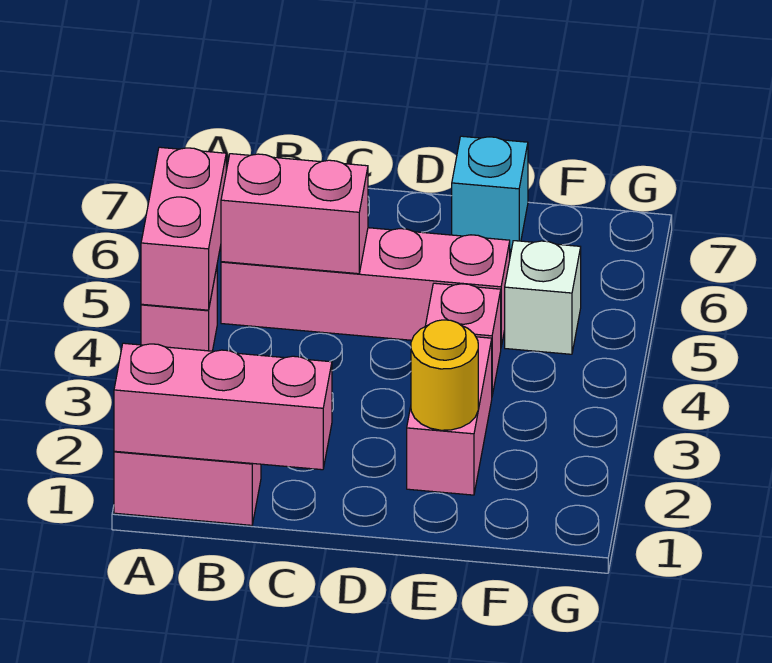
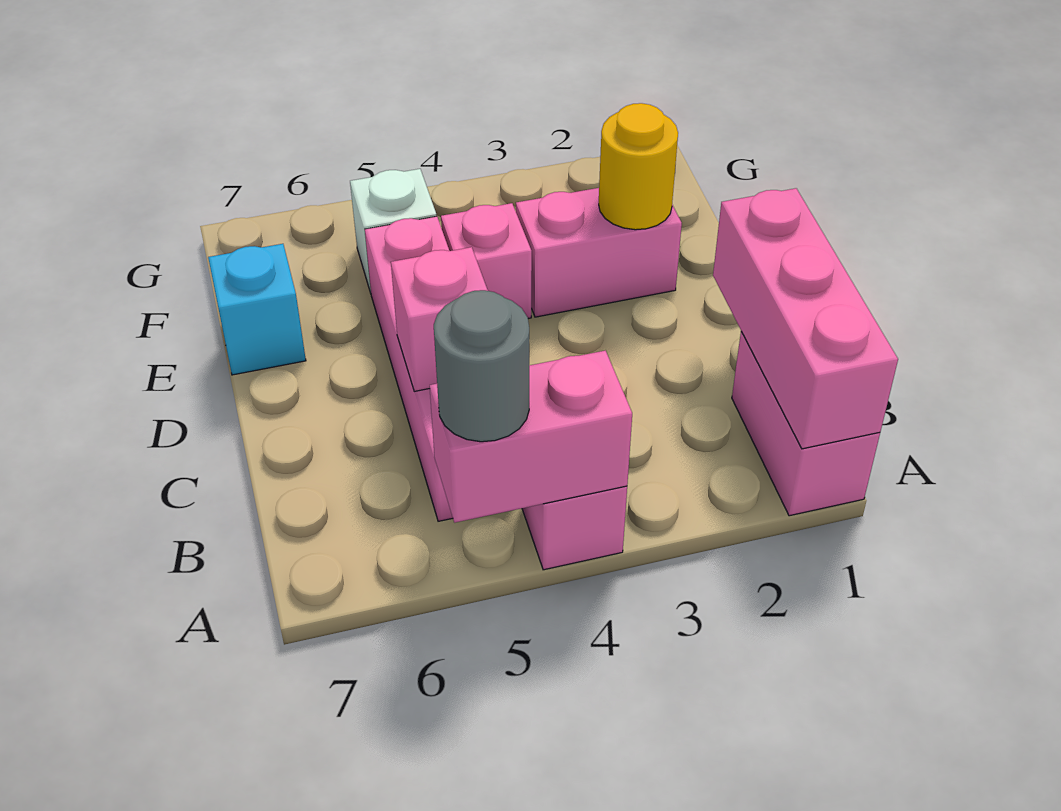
none -> grey 1x1 round brick [434,290,529,442]
pink 1x2 brick [221,154,368,274] -> pink 1x1 brick [391,247,488,391]

